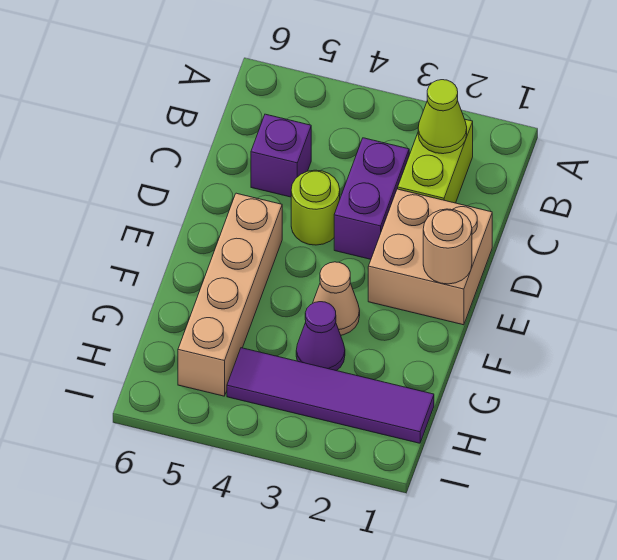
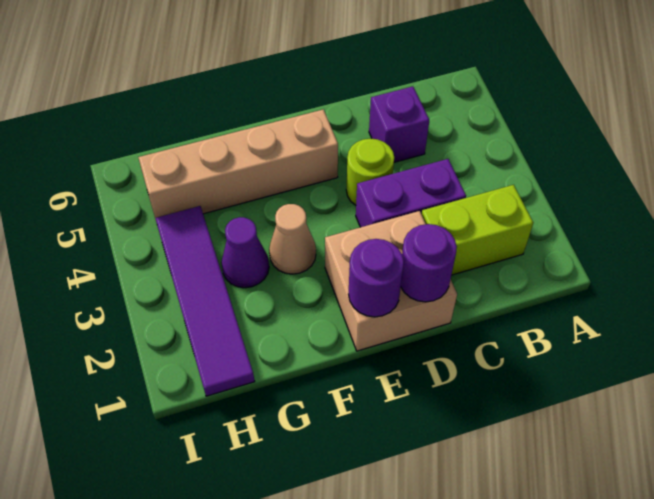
lime 1x1 cone [418,80,467,154] -> none
none -> purple 1x1 round brick [401,224,457,302]
tan 1x1 round brick [423,209,472,284] -> purple 1x1 round brick [349,239,404,317]

